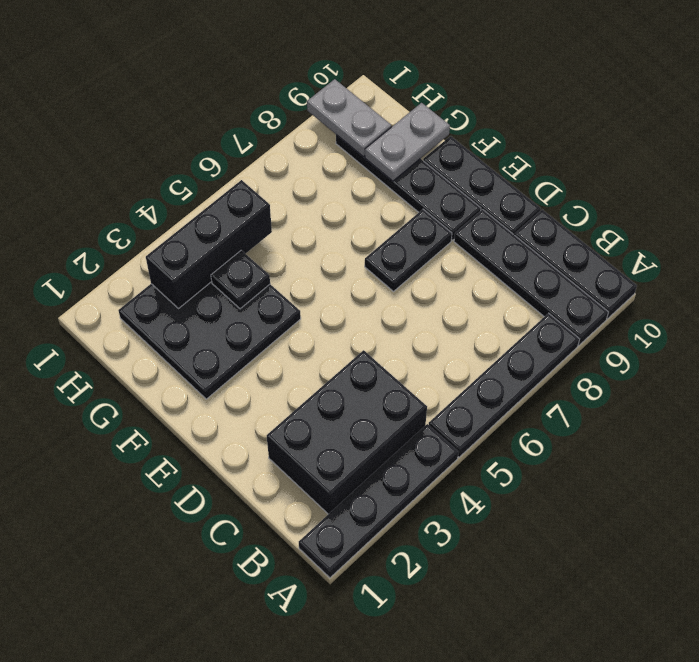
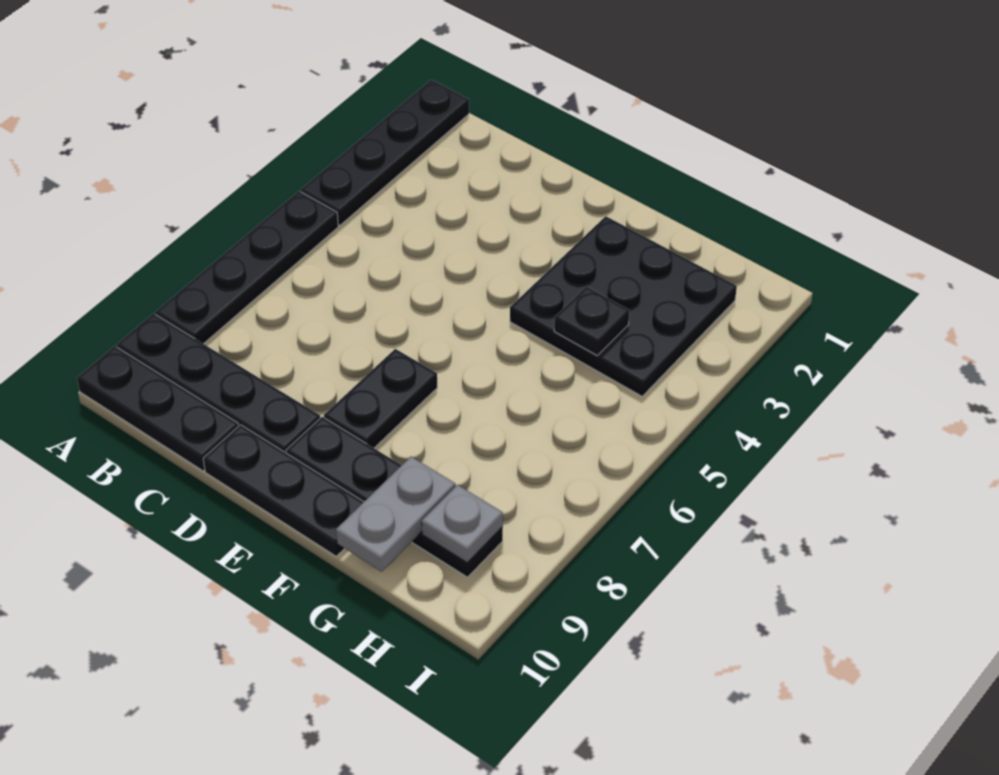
black 2x3 brick [267,350,427,514] -> none
black 1x3 brick [146,180,272,309] -> none
grey 1x2 plate [307,79,391,157] -> grey 1x1 plate [422,485,503,563]

